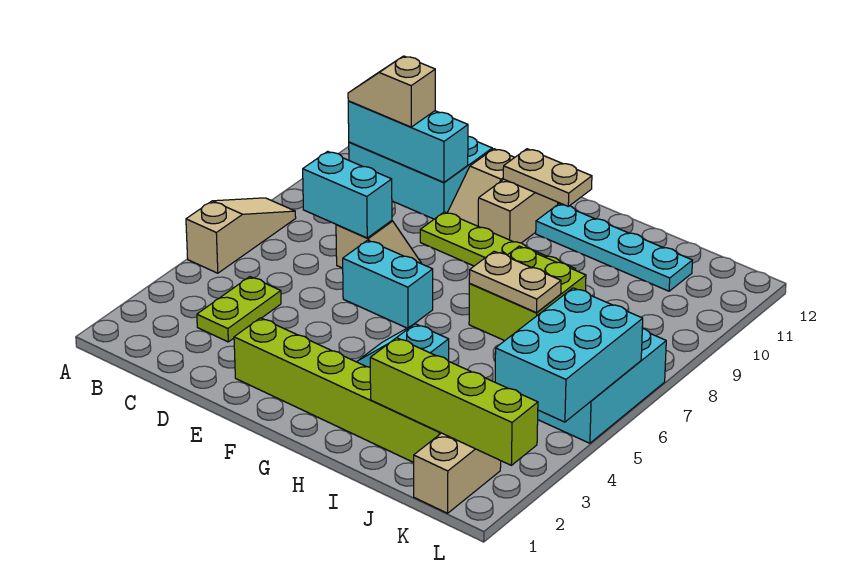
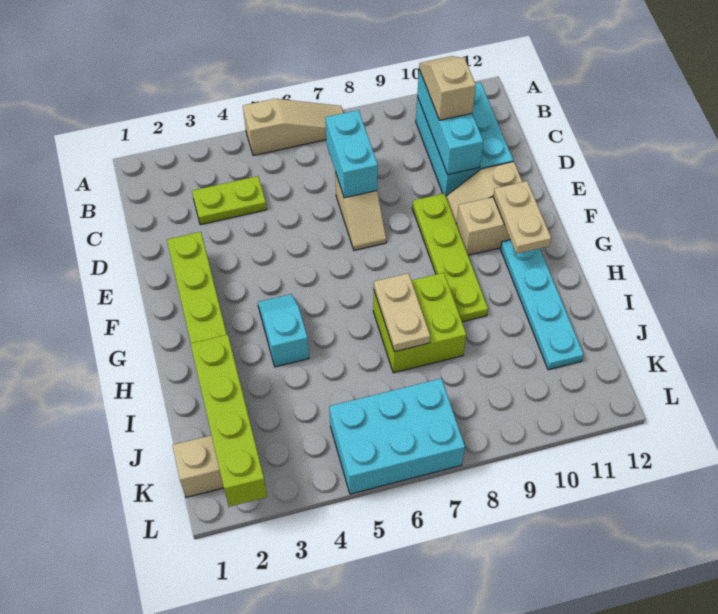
cyan 1x2 brick [343,240,433,328] -> none
cyan 2x3 brick [495,288,643,422] -> none

